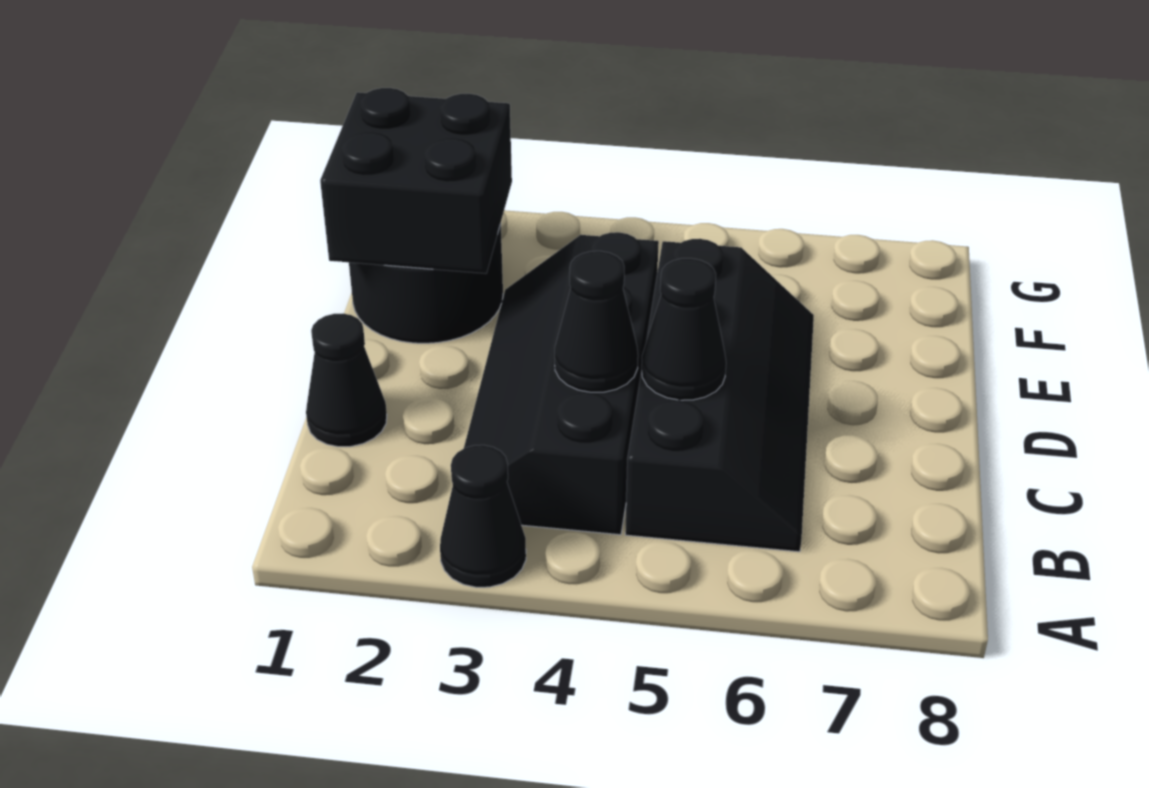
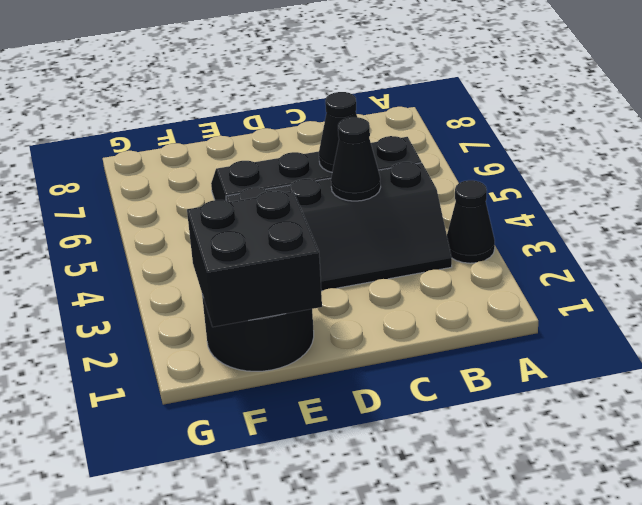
black 1x1 cone [306,314,387,447] -> none

